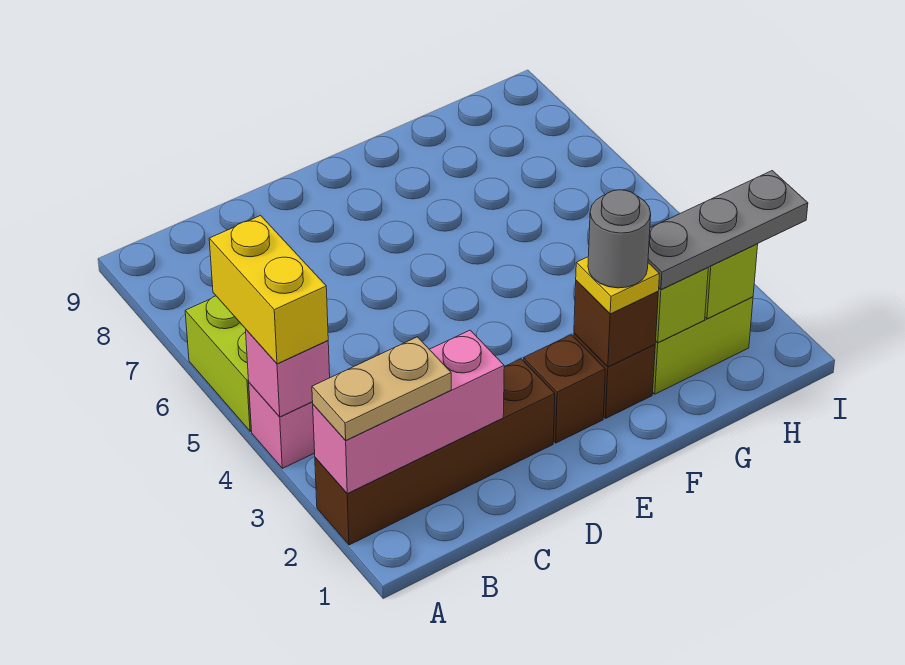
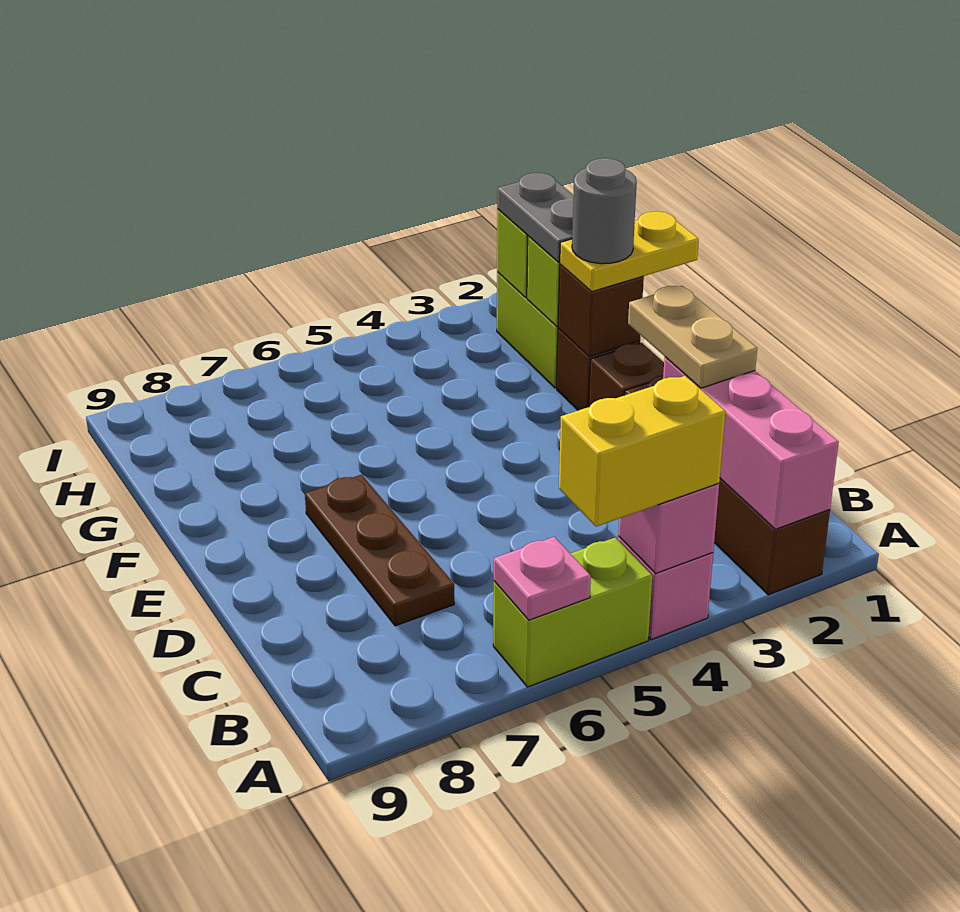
tan 1x2 plate [312,337,451,440] -> tan 1x2 plate moved to [628,286,757,388]
none -> pink 1x1 plate [494,537,591,620]
none -> brown 1x3 plate [305,475,454,626]
yellow 1x1 plate [576,257,659,314] -> yellow 1x2 plate [560,212,699,292]
grey 1x3 plate [648,171,808,290] -> grey 1x2 plate [497,173,574,262]

